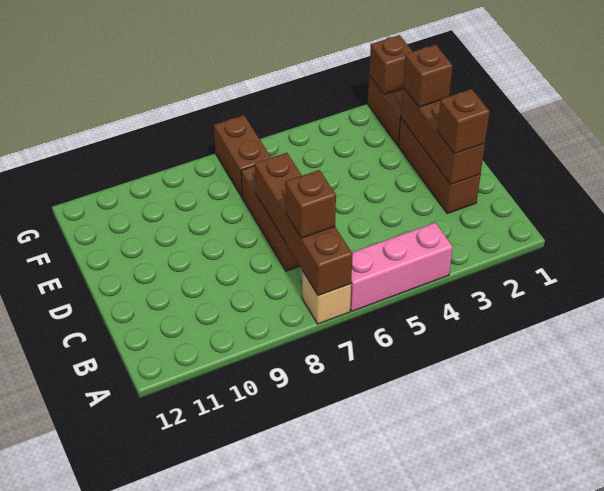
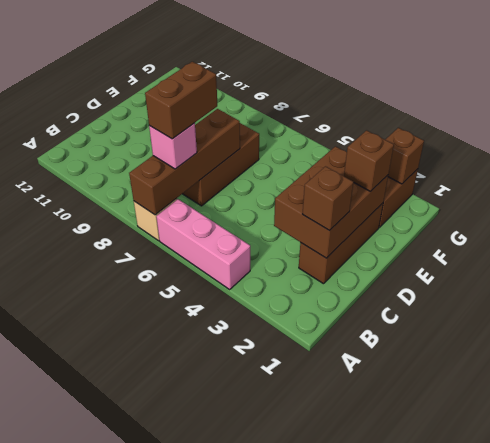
brown 1x1 brick [285,170,336,238] -> pink 1x1 brick [149,123,197,169]
brown 1x3 brick [401,87,485,184] -> brown 2x3 brick [274,146,388,258]
brown 1x2 brick [214,115,271,198] -> brown 1x2 brick moved to [145,62,217,139]

